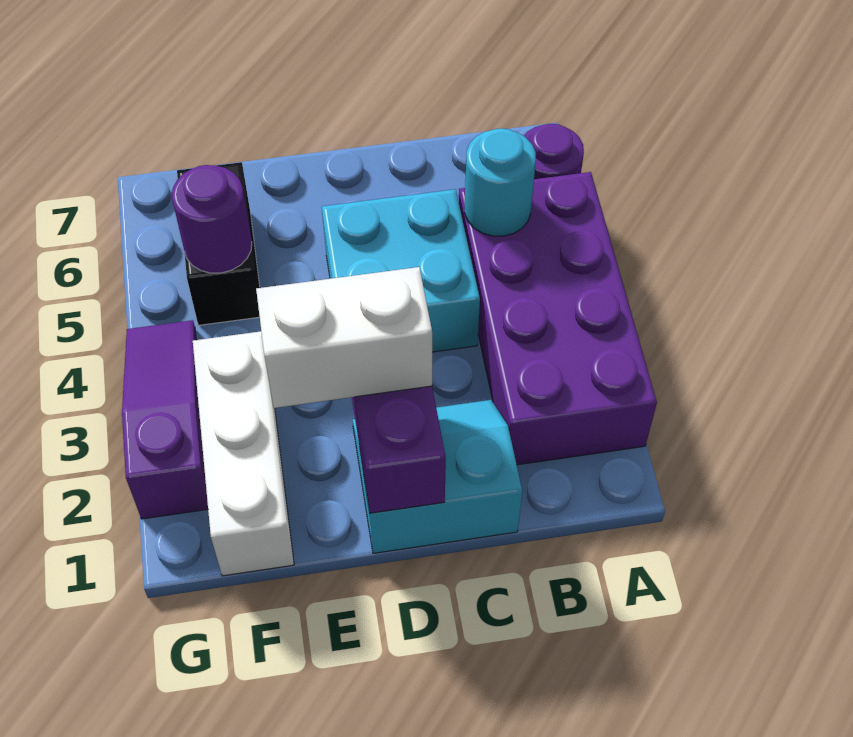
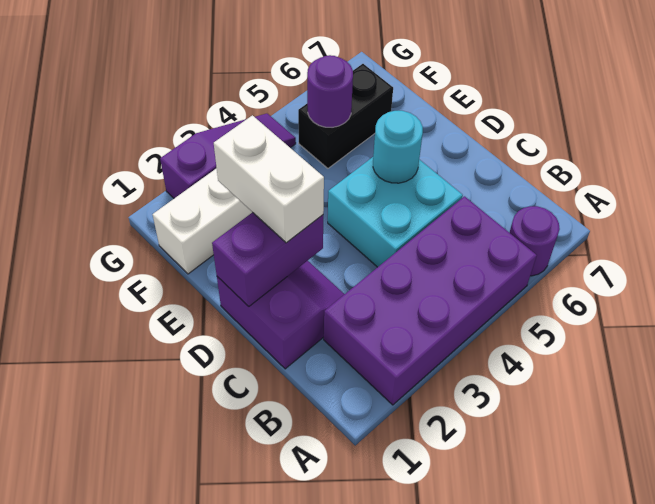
cyan 1x1 round brick [465,128,536,236] -> cyan 1x1 round brick moved to [373,111,423,183]
cyan 2x2 slope [353,400,522,553] -> purple 2x2 slope [217,261,344,369]

